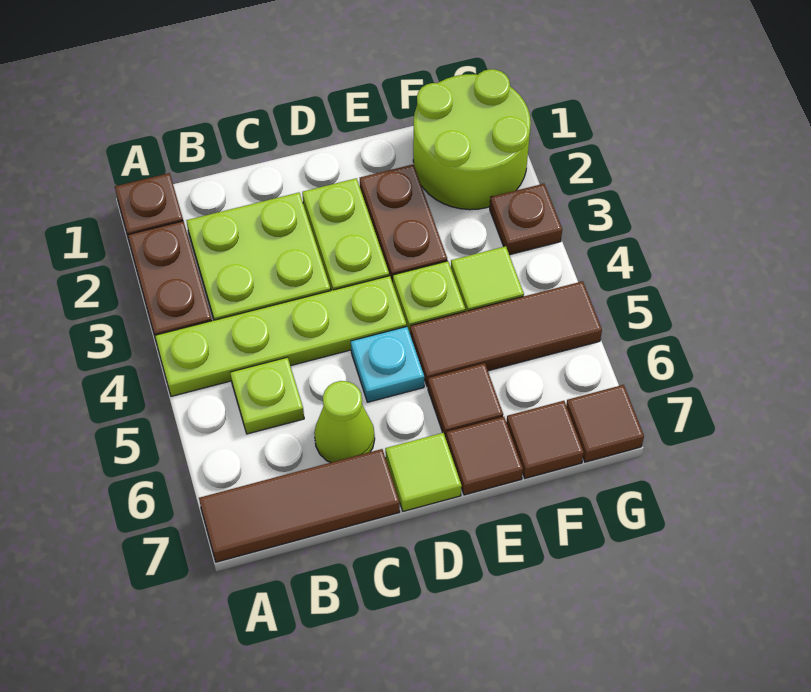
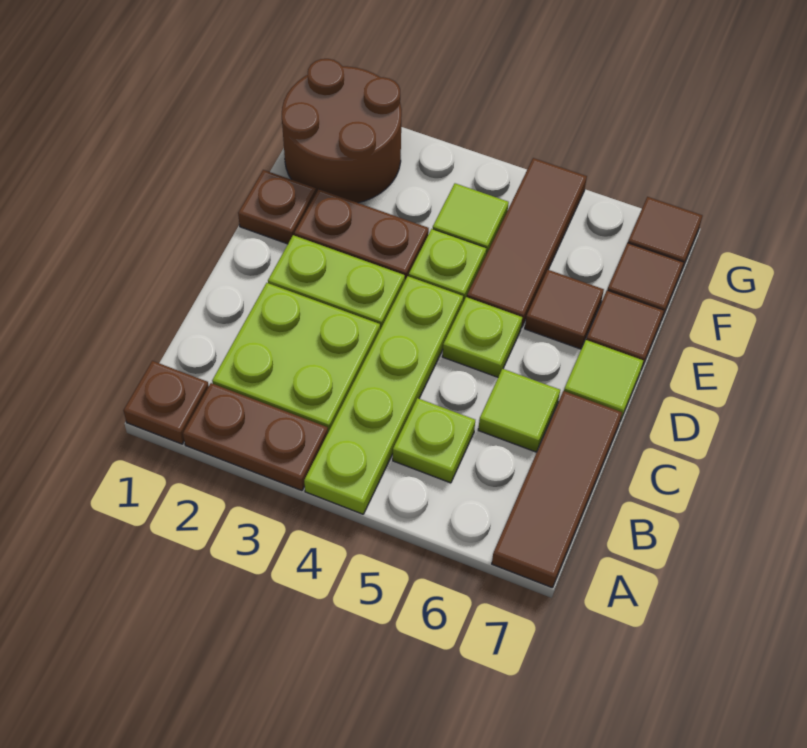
lime 1x1 cone [314,381,375,463] -> lime 1x1 tile [478,369,560,452]
cyan 1x1 plate [351,327,424,402] -> lime 1x1 plate [443,297,522,377]
lime 2x2 round brick [413,69,531,210] -> brown 2x2 round brick [282,59,402,203]
brown 1x1 plate [490,184,562,255] -> brown 1x1 plate moved to [238,170,316,244]

